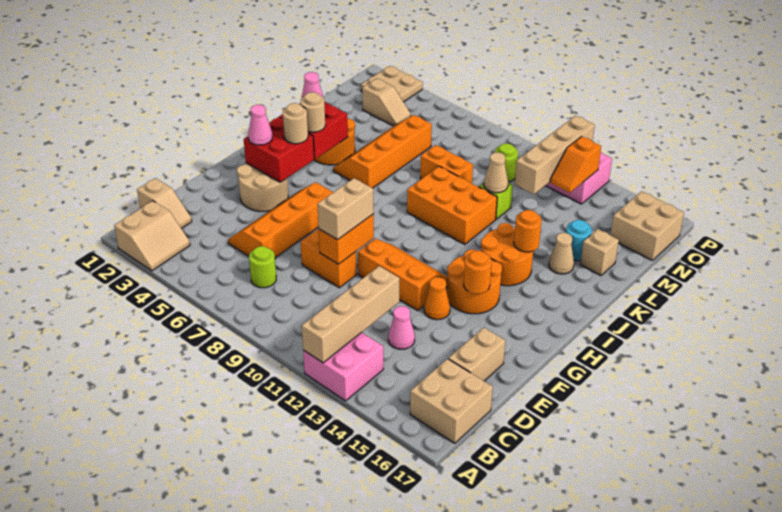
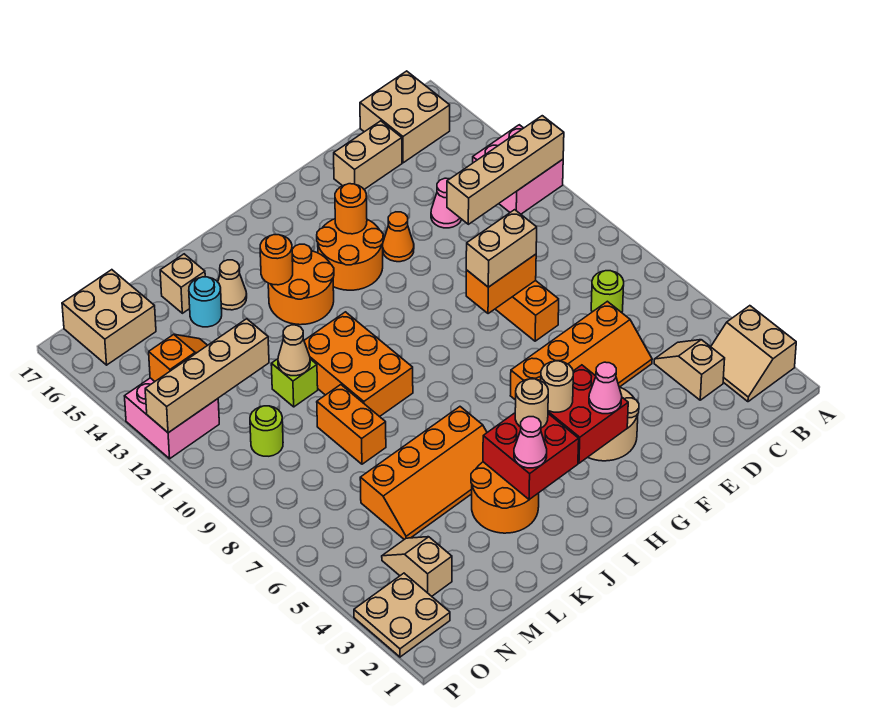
tan 2x2 slope [114,201,190,271] -> tan 2x2 slope turned to [711,306,796,402]
tan 1x2 slope [137,178,192,228] -> tan 1x2 slope moved to [654,340,725,400]
orange 2x3 slope [358,239,448,310] -> none

